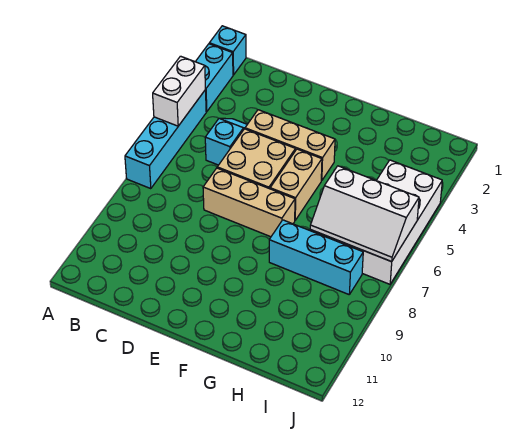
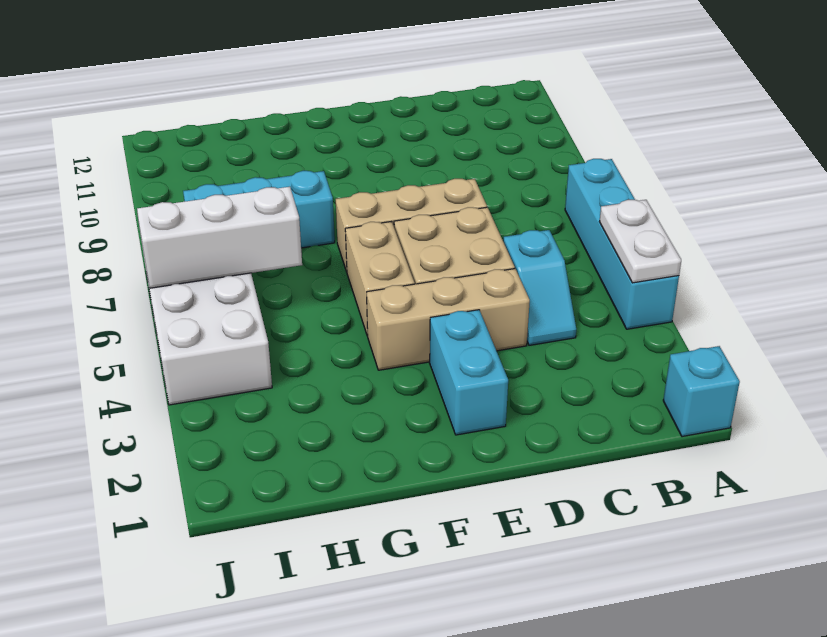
cyan 1x2 brick [195,44,233,112] -> cyan 1x2 brick moved to [430,310,508,435]
white 1x2 brick [153,56,205,126] -> white 1x2 plate [599,200,681,283]

